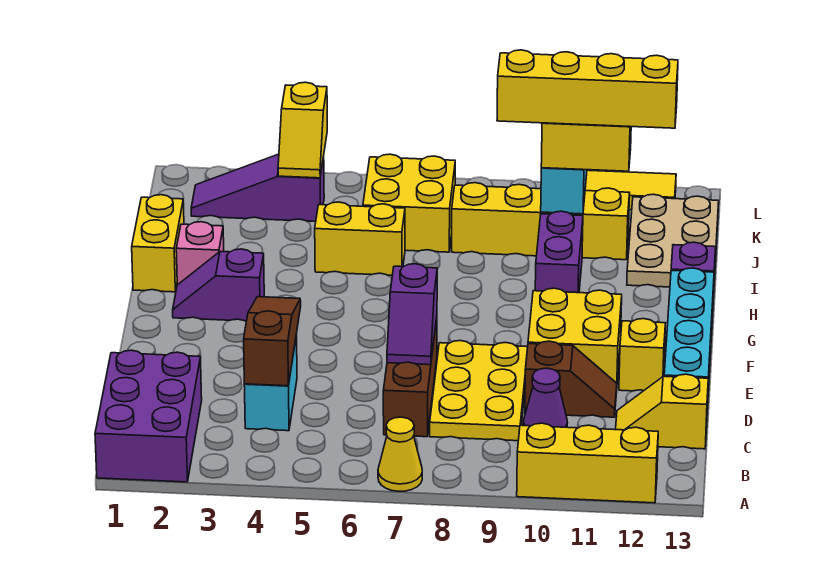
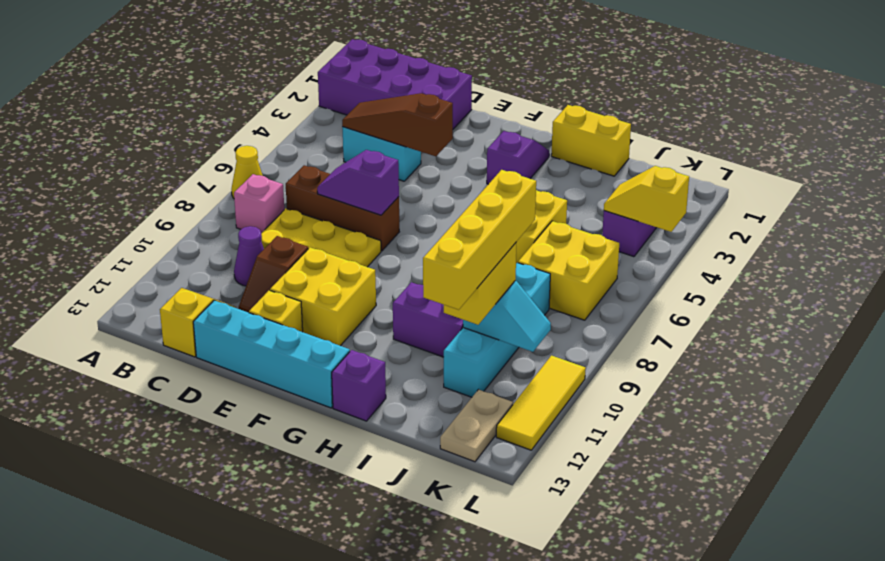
purple 2x3 brick [95,350,202,482] -> purple 2x4 brick [318,39,472,129]
yellow 1x3 brick [517,423,658,503] -> none
brown 1x3 slope [244,297,301,386] -> brown 1x3 slope turned to [342,93,453,156]
pink 1x1 brick [176,222,224,285] -> pink 1x1 brick moved to [234,174,284,233]
tan 2x3 plate [627,194,719,287] -> tan 1x2 plate [440,390,513,462]
yellow 1x4 brick [452,183,630,260] -> cyan 1x4 brick [444,263,550,397]

